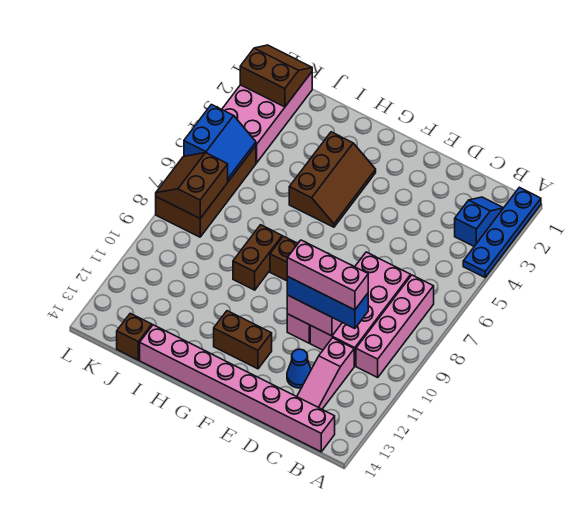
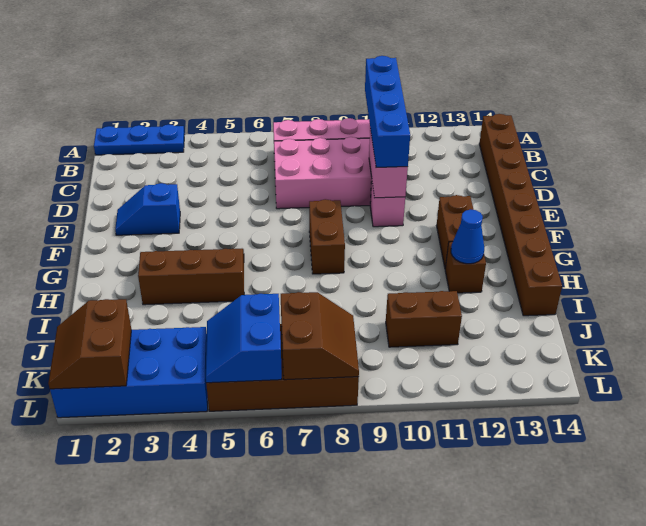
blue 1x4 plate [463,187,541,277] -> blue 1x3 plate [94,125,185,155]
blue 1x2 slope [455,197,503,246] -> blue 1x2 slope moved to [115,183,180,235]
pink 1x8 brick [140,325,335,452] -> brown 1x8 brick [479,114,562,316]
blue 1x3 brick [287,276,368,329] -> blue 1x4 brick [365,56,410,168]
pink 1x3 brick [287,240,368,310] -> none
pink 1x3 slope [297,338,354,409] -> none
blue 1x1 cone [287,349,311,388] -> blue 1x1 cone moved to [451,209,484,264]
brown 1x2 brick [233,225,282,290] -> brown 1x2 brick moved to [386,291,462,347]
brown 1x1 brick [117,313,152,360] -> brown 1x1 brick moved to [445,242,486,293]
pink 2x4 brick [222,72,312,163] -> blue 2x4 brick [50,327,208,418]
blue 2x2 slope [184,105,256,181] -> blue 2x2 slope turned to [206,294,282,383]
brown 2x2 slope [156,153,228,218] -> brown 2x2 slope turned to [281,292,359,380]

